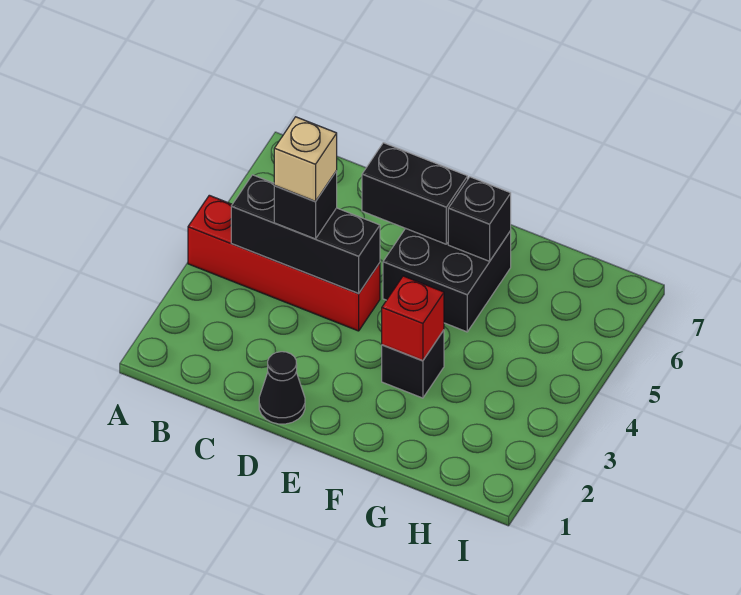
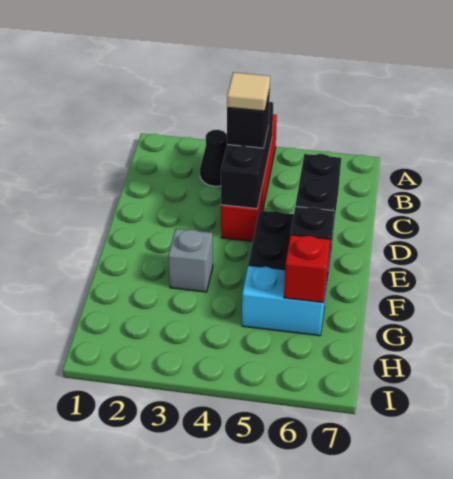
tan 1x1 brick [274,117,337,201] -> tan 1x1 tile [227,72,270,111]
black 1x1 cone [259,352,305,424] -> black 1x1 cone moved to [200,130,227,186]
black 1x1 brick [382,330,444,398] -> grey 1x1 brick [168,229,213,292]
red 1x1 brick [382,276,444,361] -> red 1x1 brick moved to [284,235,330,303]
none -> cyan 1x2 brick [242,265,327,336]

